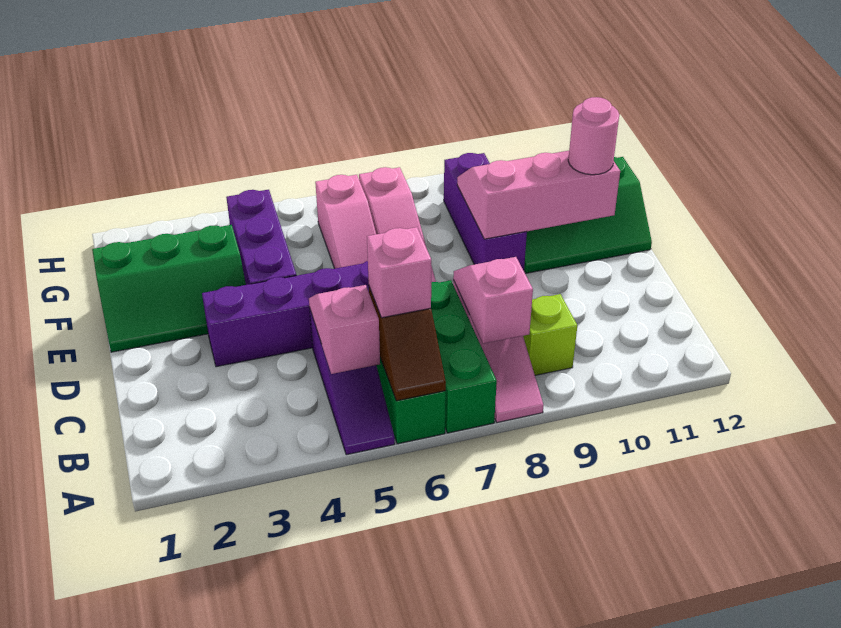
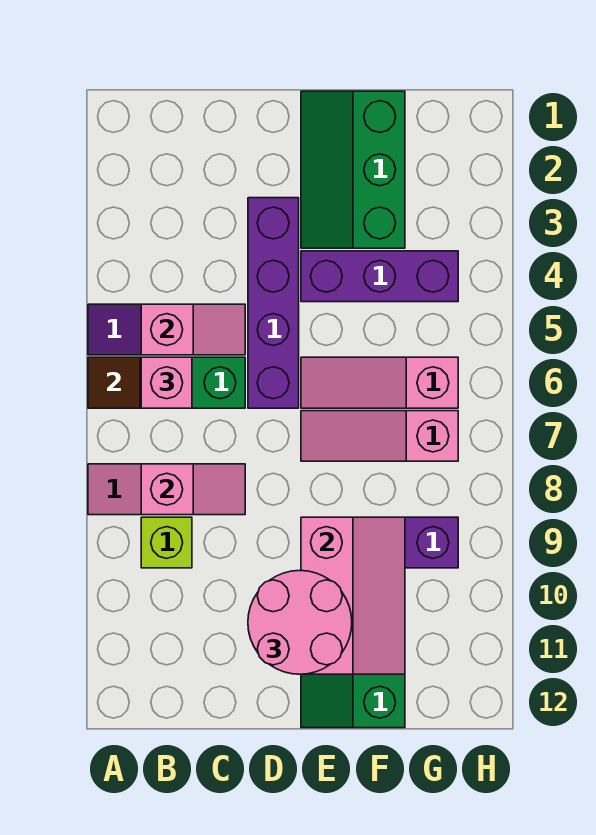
green 1x3 brick [431,280,497,433] -> none
pink 1x1 round brick [568,97,619,175] -> pink 2x2 round brick [248,571,352,674]

